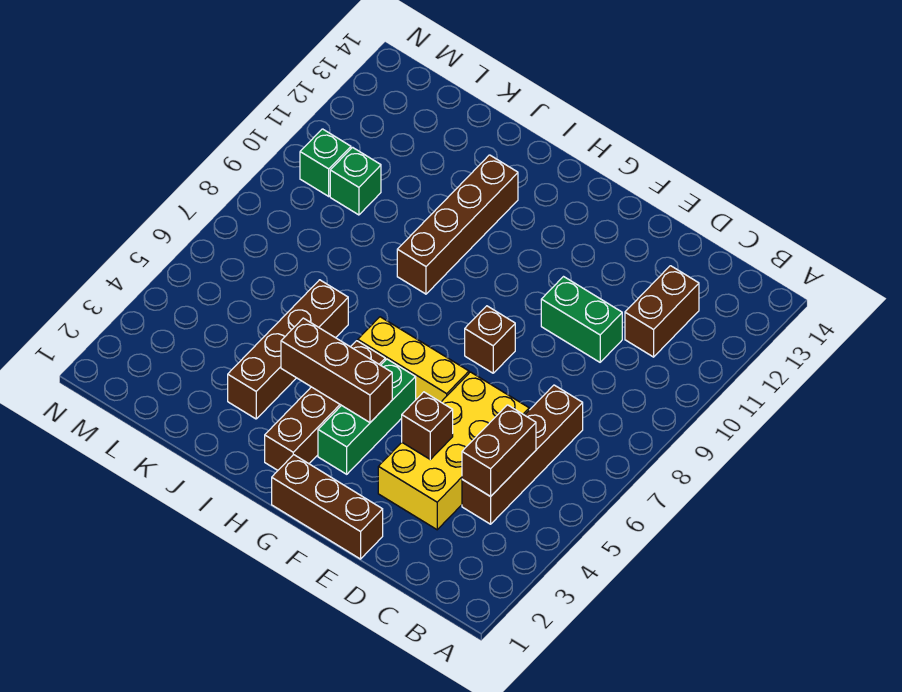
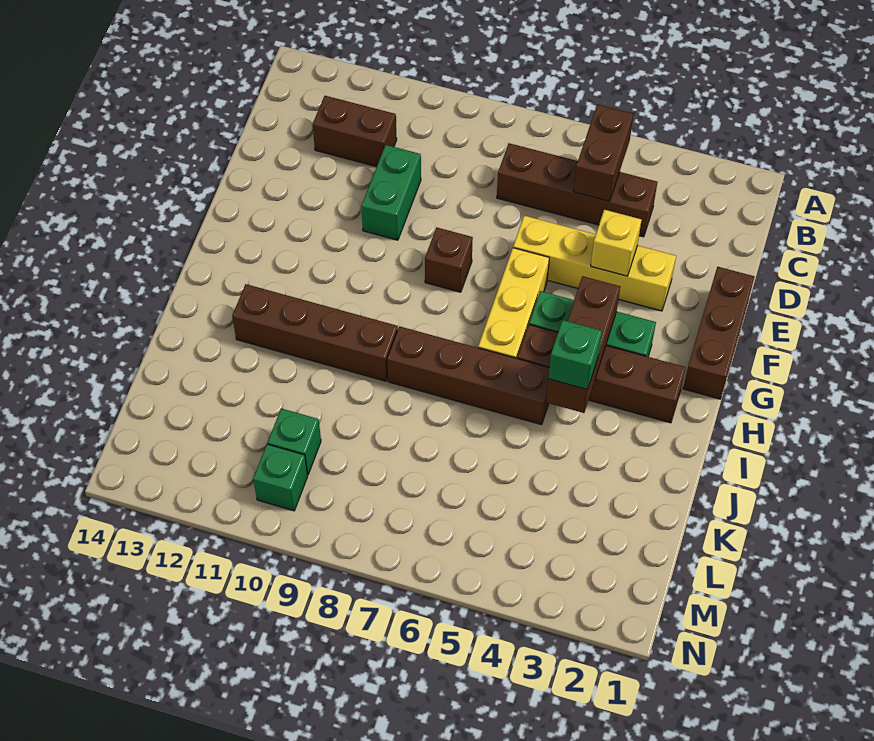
brown 1x2 brick [462,405,536,496] -> brown 1x2 brick turned to [574,104,633,201]
yellow 2x4 brick [378,372,529,530] -> yellow 1x4 brick [513,216,676,311]
brown 1x1 brick [402,392,453,459] -> yellow 1x1 brick [591,210,641,276]
none -> green 1x1 brick [548,320,602,390]
brown 1x4 brick [228,280,348,419] -> brown 1x4 brick moved to [387,327,550,425]

